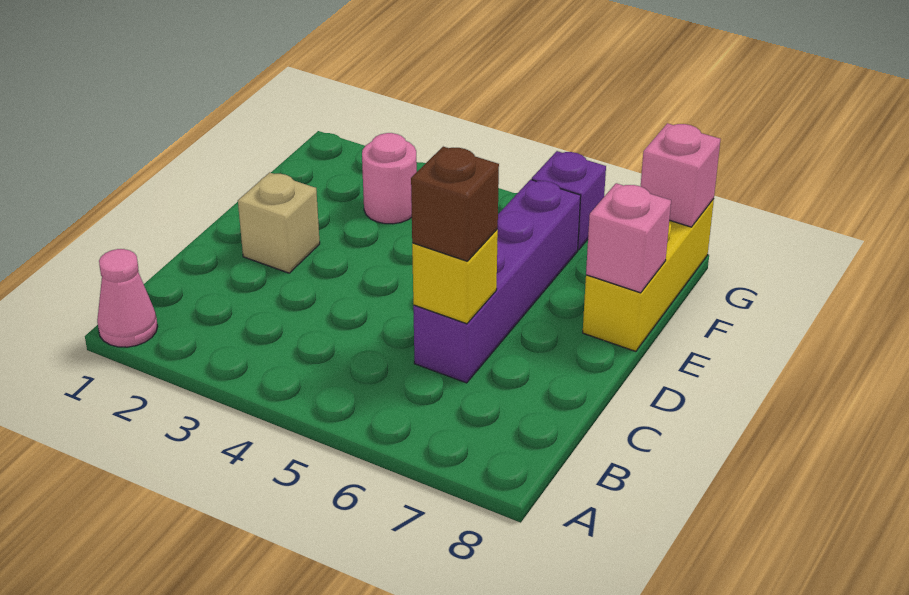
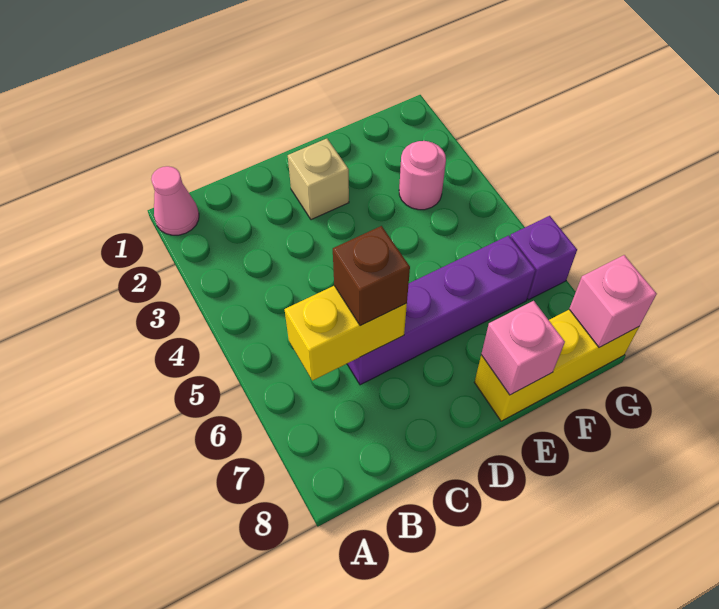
yellow 1x1 brick [412,229,498,324] -> yellow 1x2 brick [285,286,407,381]

